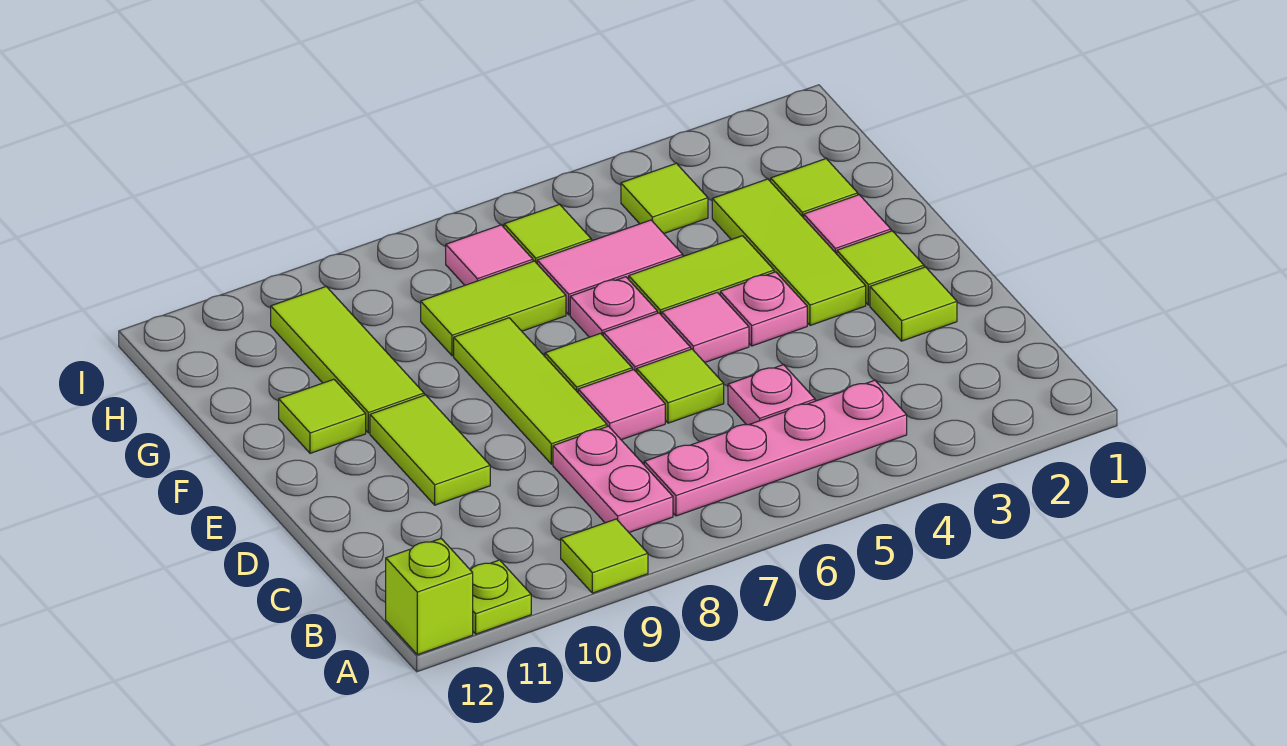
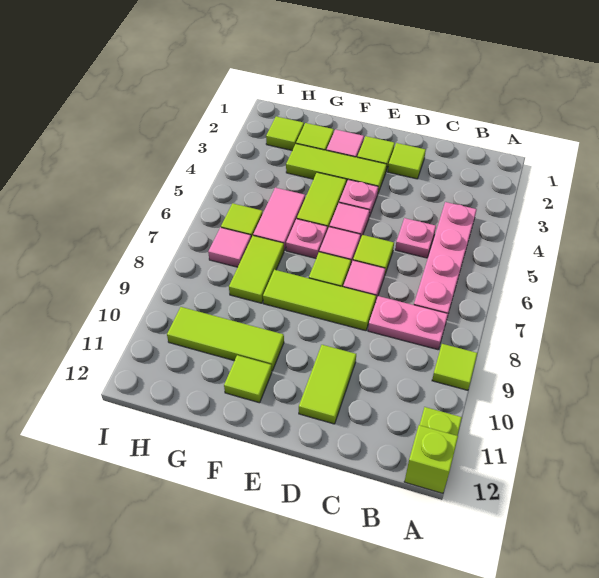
lime 1x2 tile [370,395,490,505] -> lime 1x2 tile turned to [299,345,356,424]
lime 1x1 tile [621,163,708,233] -> lime 1x1 tile moved to [266,116,304,150]

